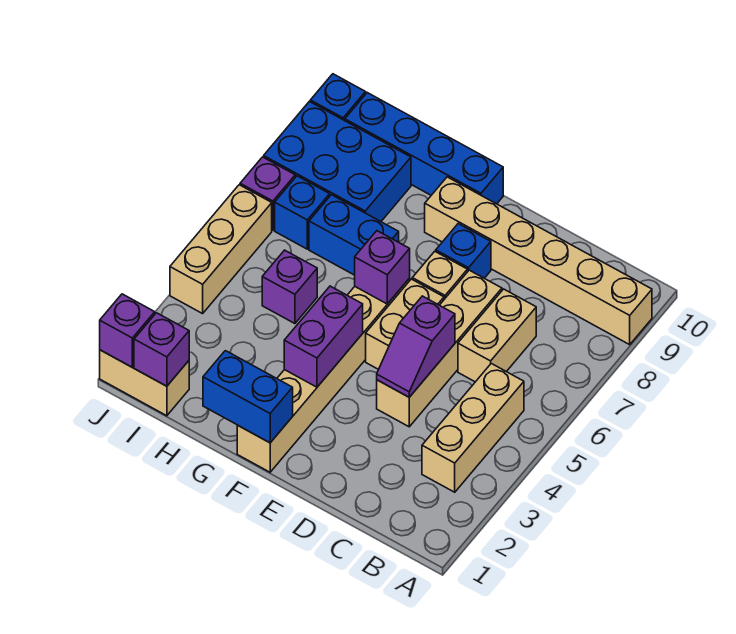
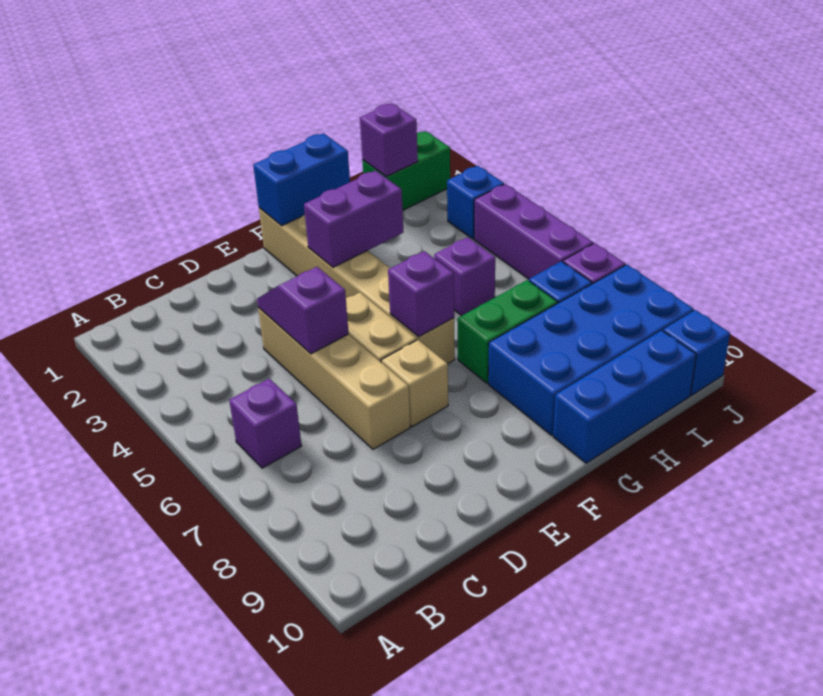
tan 1x6 brick [425,177,652,345] -> none
tan 1x3 brick [422,364,524,492] -> none
tan 1x2 brick [458,289,536,382] -> none
blue 1x1 brick [436,224,491,278] -> blue 1x1 brick moved to [447,166,504,239]
purple 1x2 brick [284,286,363,387] -> purple 1x2 brick turned to [304,171,403,267]
blue 1x4 brick [345,93,503,204] -> blue 1x3 brick [553,330,696,463]
blue 1x2 brick [309,195,399,275] -> green 1x2 brick [457,280,558,383]
blue 2x3 brick [264,101,411,222] -> blue 2x4 brick [488,265,694,435]
tan 1x2 brick [100,350,189,416] -> green 1x2 brick [362,131,450,210]
purple 1x1 brick [100,294,155,367] -> purple 1x1 brick moved to [229,379,302,468]
tan 1x3 brick [170,185,272,314] -> purple 1x3 brick [474,184,593,279]

